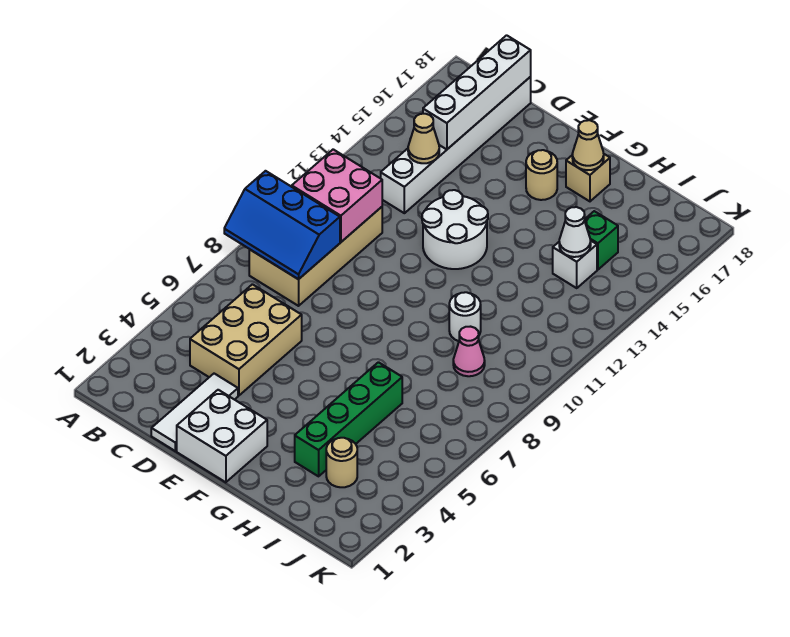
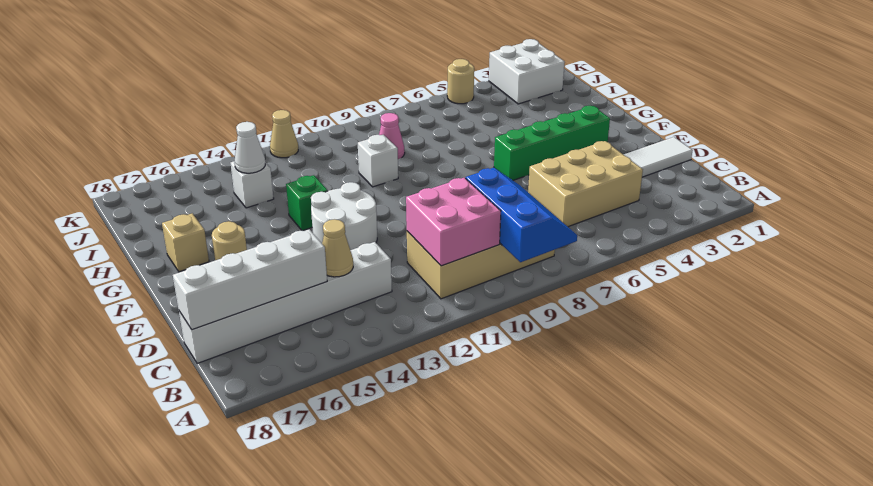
white 2x2 brick [177,390,267,482] -> white 2x2 brick moved to [489,39,565,104]
tan 1x1 cone [572,120,604,170] -> tan 1x1 cone moved to [270,110,298,158]
green 1x4 brick [295,362,402,476] -> green 1x4 brick moved to [494,106,610,180]
white 1x1 round brick [449,292,481,341] -> white 1x1 brick [358,135,398,187]
tan 1x1 round brick [326,438,357,487] -> tan 1x1 round brick moved to [447,59,474,104]
green 1x1 brick [585,211,618,270] -> green 1x1 brick moved to [286,175,328,231]

